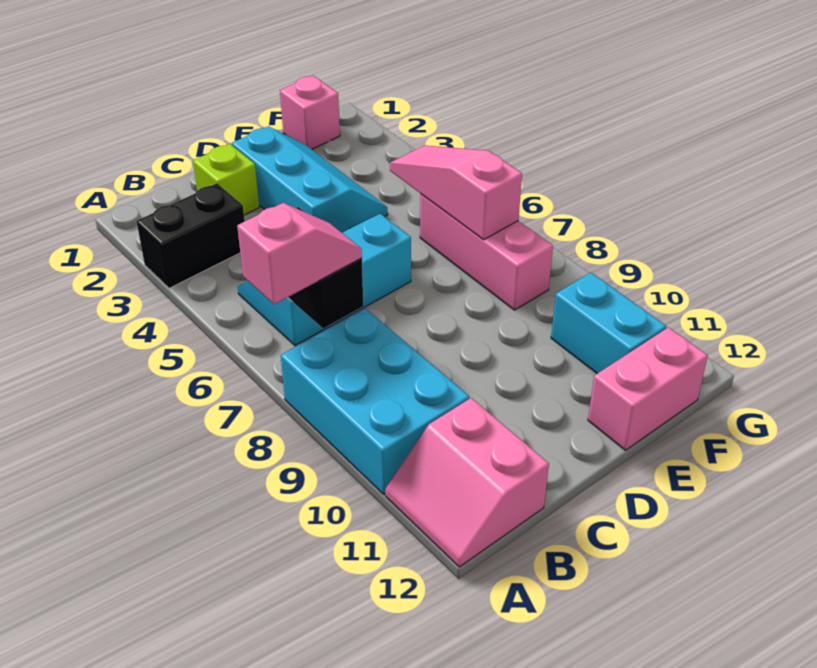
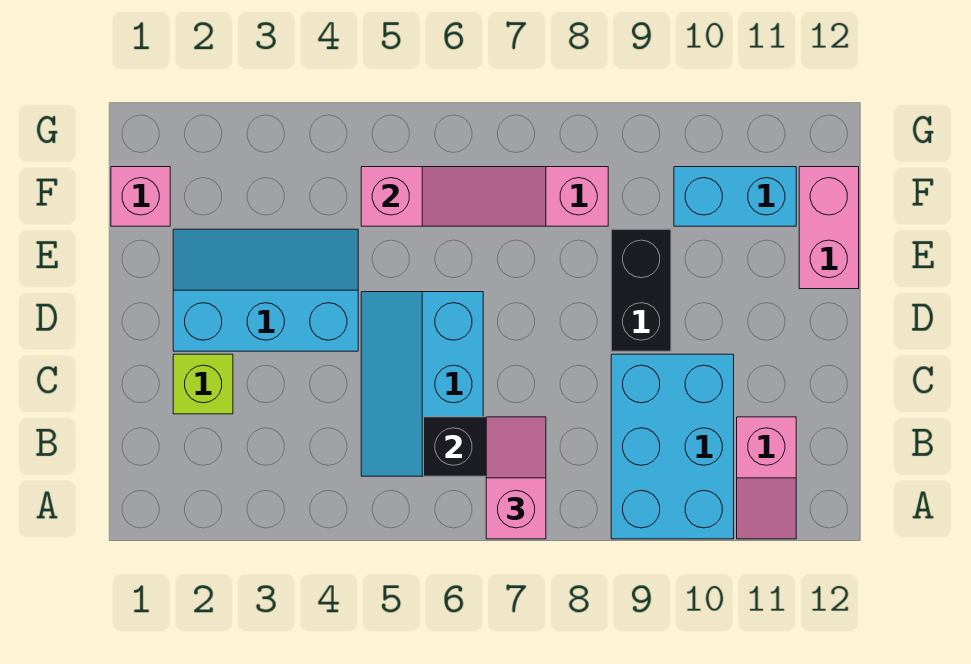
black 1x2 brick [136,183,245,288] -> black 1x2 brick moved to [611,229,671,351]
cyan 2x3 brick [281,308,469,494] -> cyan 2x3 brick turned to [611,354,734,539]
pink 2x2 slope [385,398,549,567] -> pink 1x2 slope [737,417,796,539]
pink 1x3 slope [390,146,522,240] -> pink 1x3 slope turned to [361,167,546,226]

